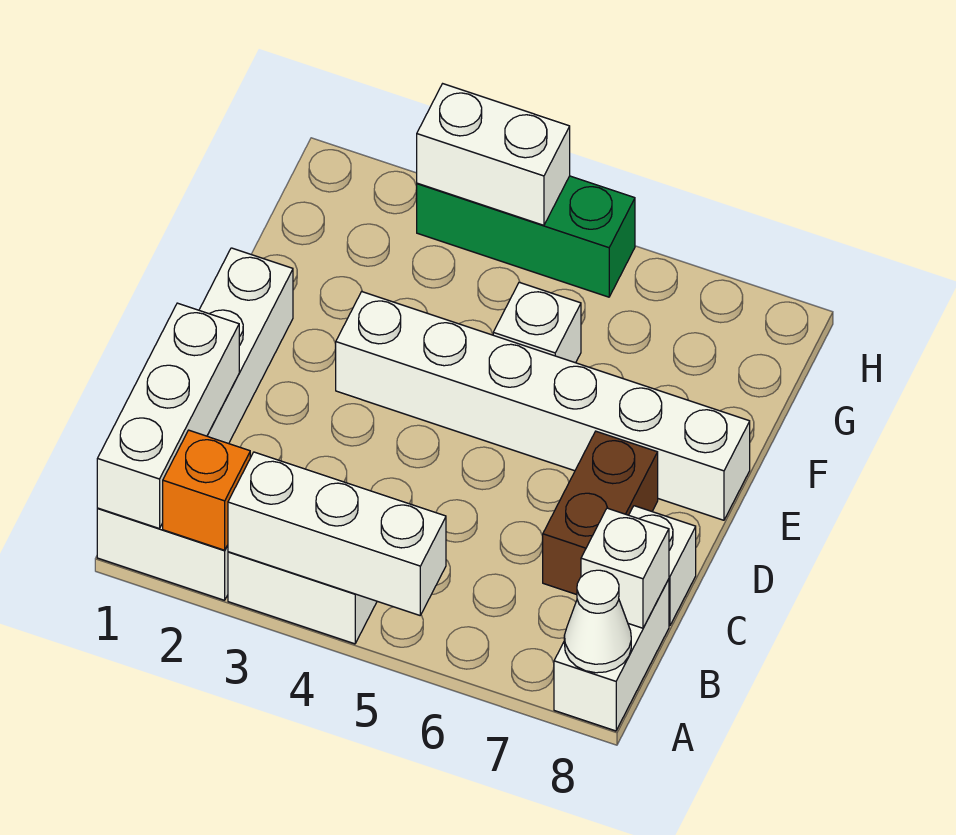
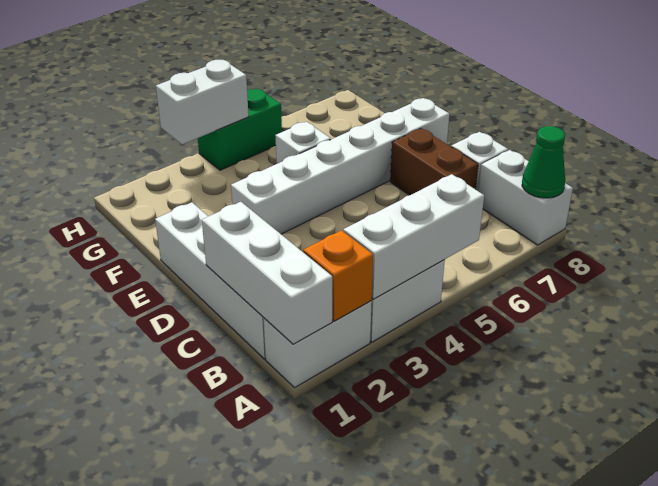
white 1x1 cone [564,570,631,673] -> green 1x1 cone [522,126,565,198]
white 1x1 brick [581,508,669,628] -> none
green 1x3 brick [417,176,635,297] -> green 1x2 brick [198,89,282,170]

